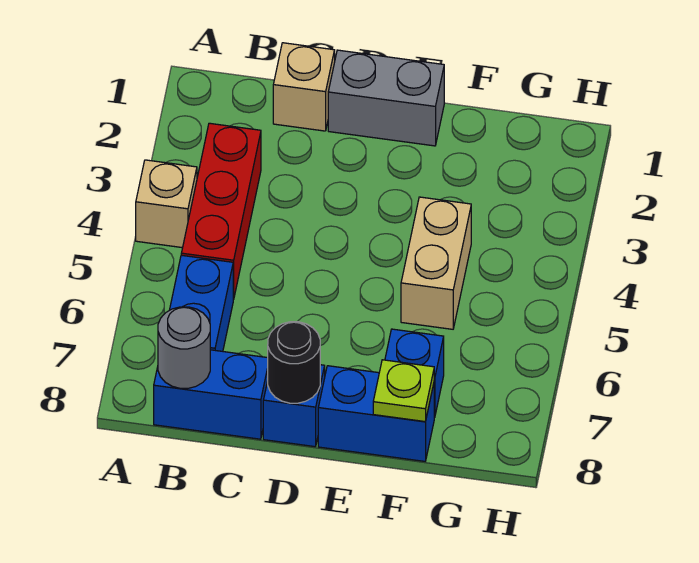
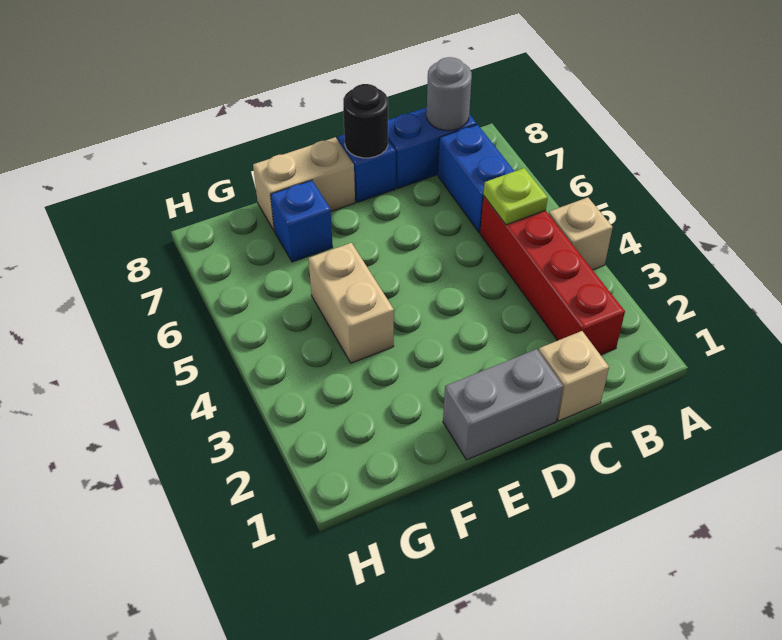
red 1x3 brick [181,123,261,299] -> red 1x4 brick [480,196,625,355]
blue 1x2 brick [318,366,434,461] -> tan 1x2 brick [253,137,355,231]
lime 1x1 plate [373,360,434,422] -> lime 1x1 plate moved to [484,168,548,225]

